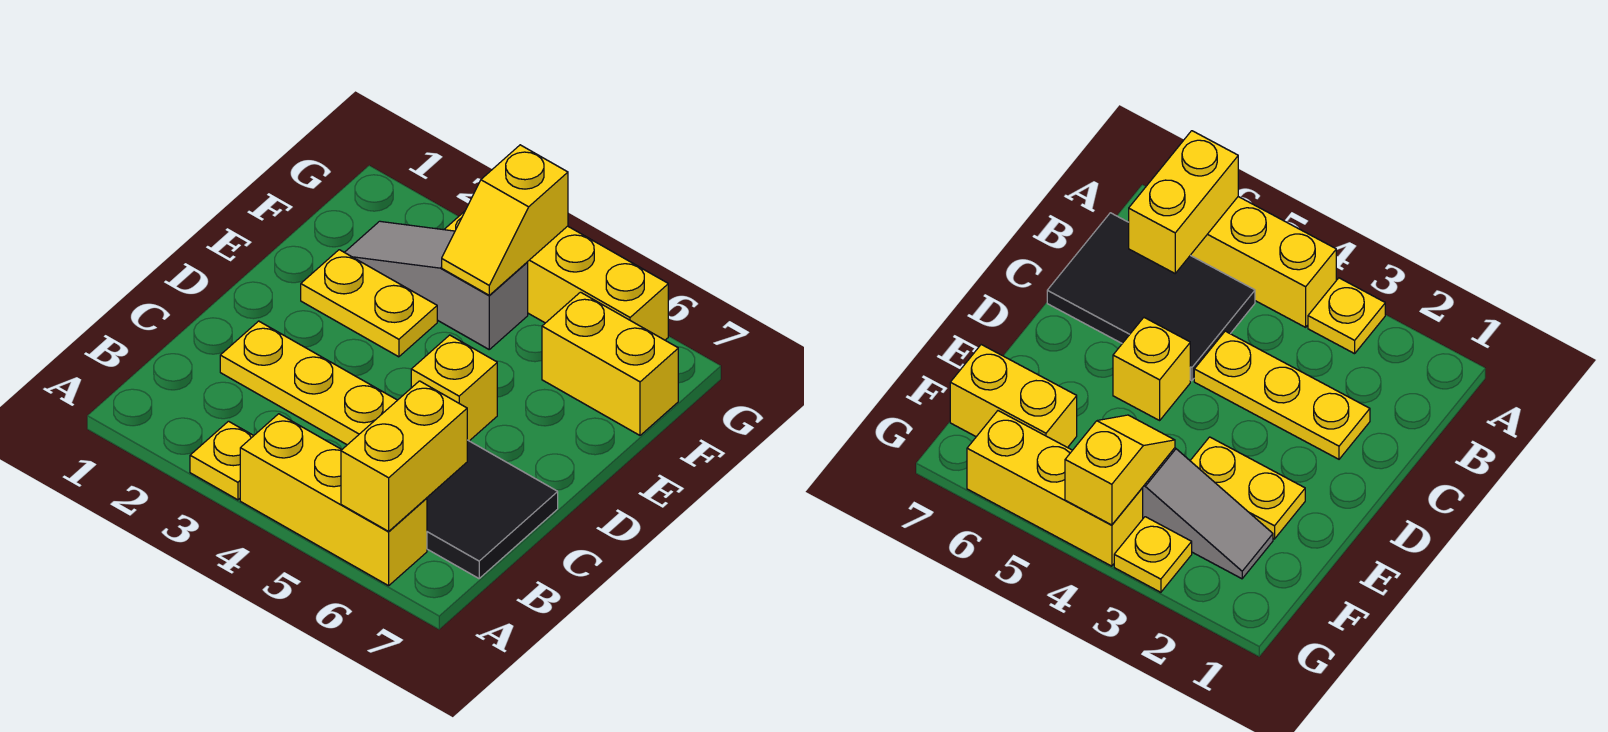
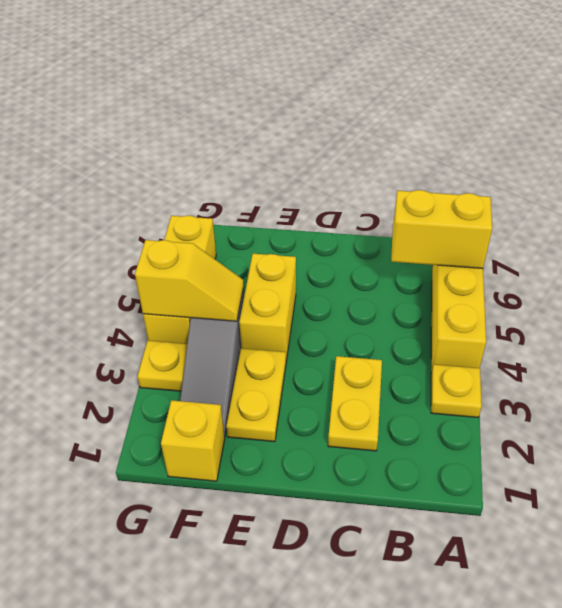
black 2x3 tile [427,440,558,578] -> none
yellow 1x3 plate [220,321,397,445] -> yellow 1x2 plate [328,356,382,451]
yellow 1x1 brick [411,335,497,441] -> yellow 1x1 brick moved to [161,400,225,481]
yellow 1x2 brick [542,292,678,435] -> yellow 1x2 brick moved to [239,254,296,361]

